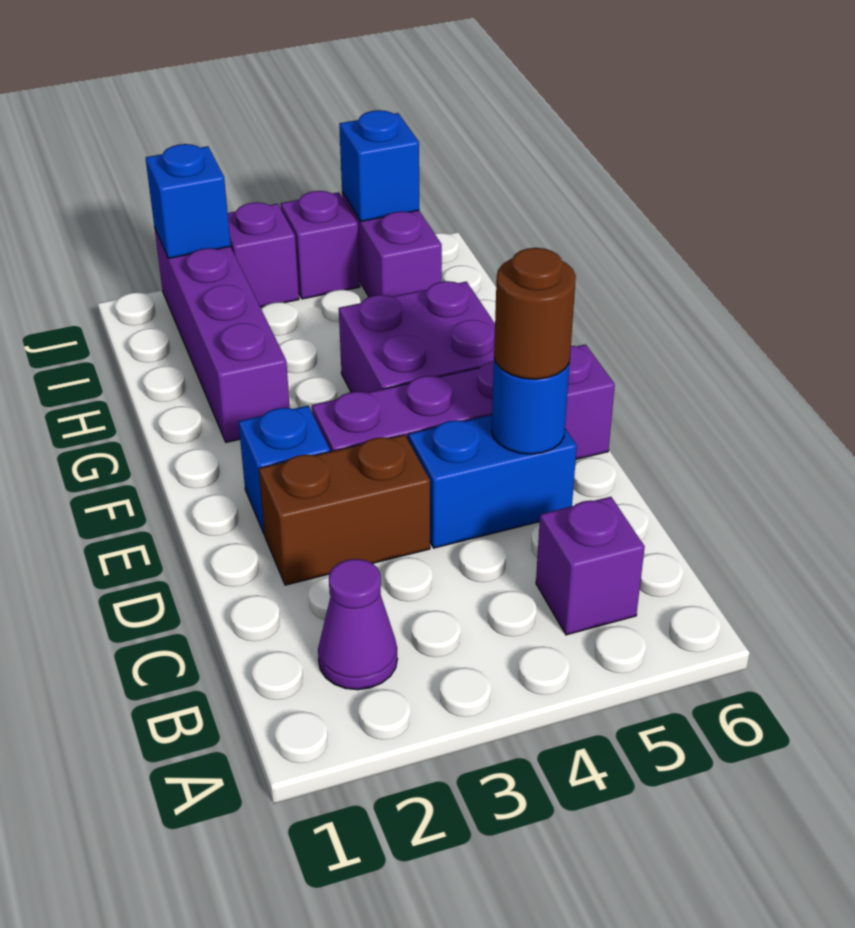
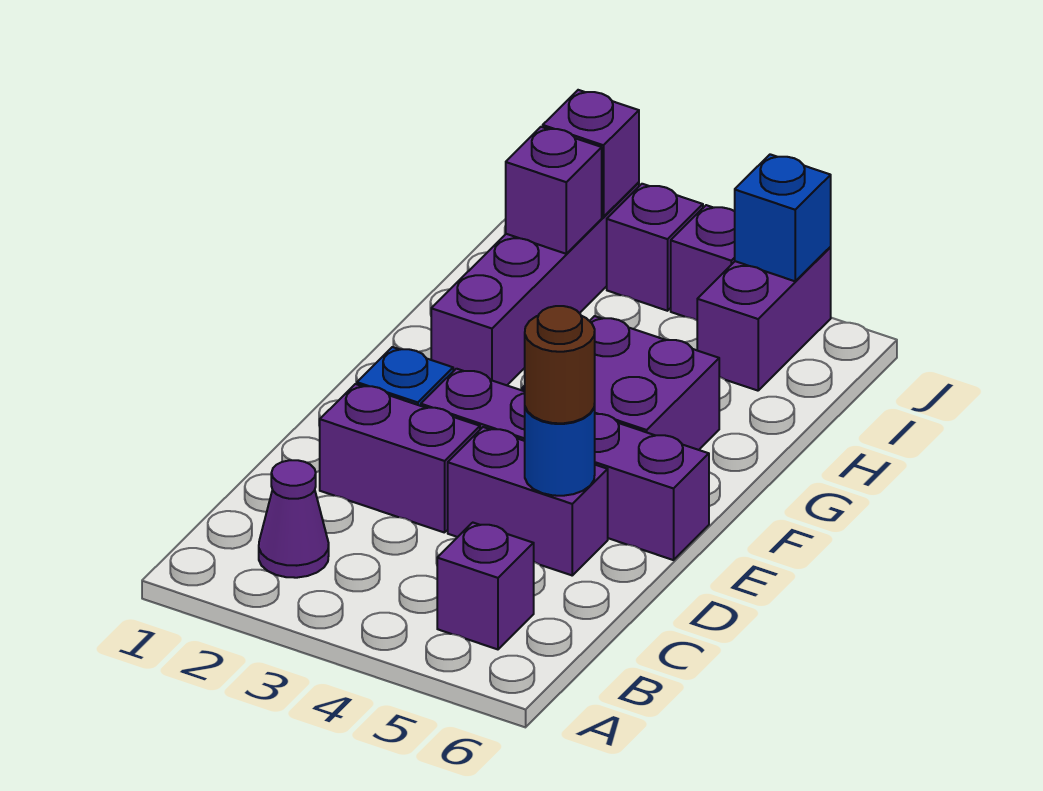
brown 1x2 brick [259,435,430,585] -> purple 1x2 brick [320,384,480,533]
blue 1x2 brick [408,415,577,548] -> purple 1x2 brick [448,427,608,575]
none -> purple 1x1 brick [506,127,602,254]
blue 1x1 brick [146,144,231,258] -> purple 1x1 brick [543,90,639,217]

